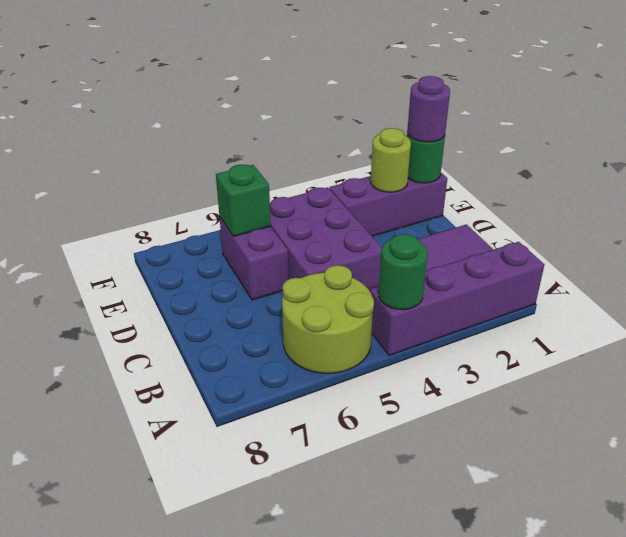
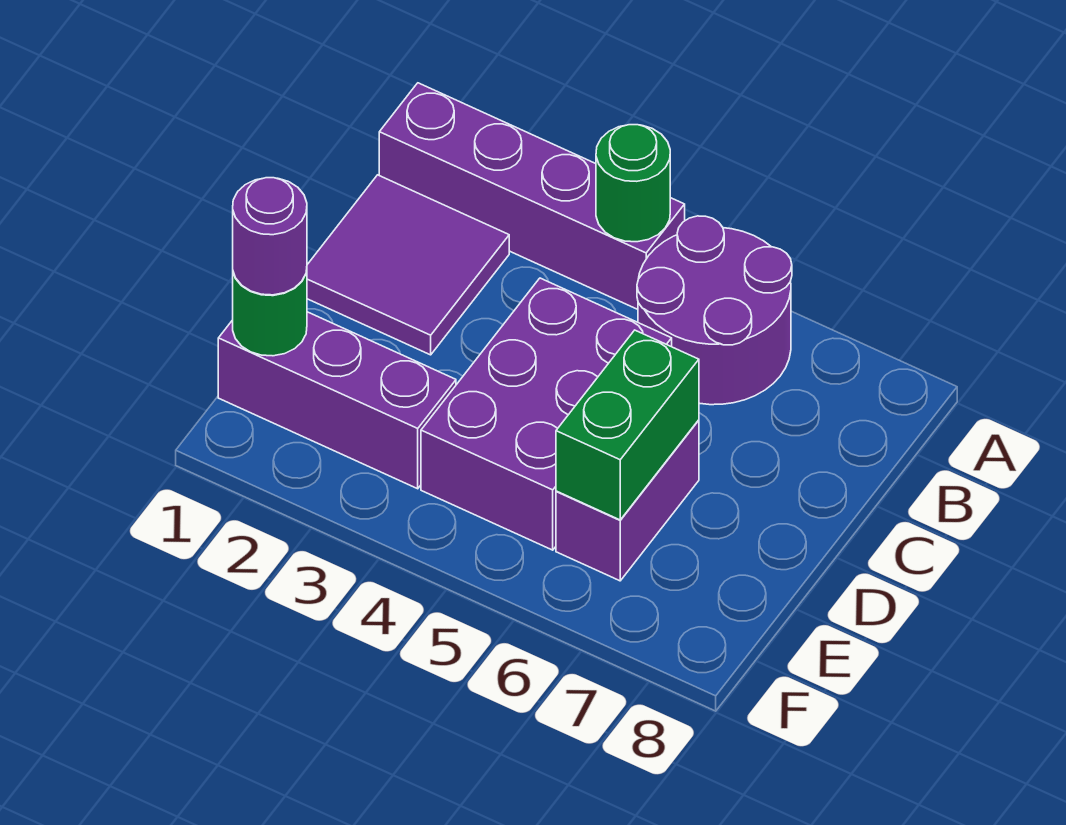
lime 2x2 round brick [282,265,374,373] -> purple 2x2 round brick [637,216,792,405]
lime 1x1 round brick [371,128,411,192] -> none
green 1x1 brick [216,165,271,236] -> green 1x2 brick [556,330,699,520]

